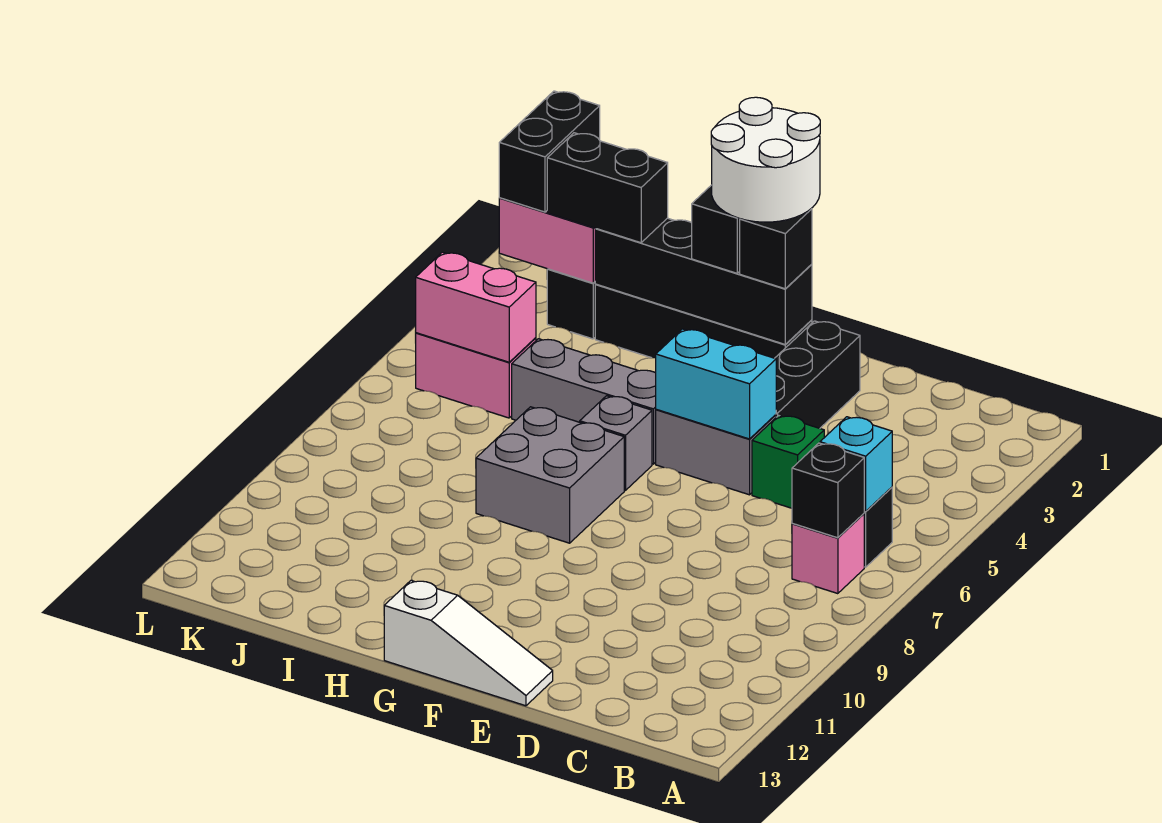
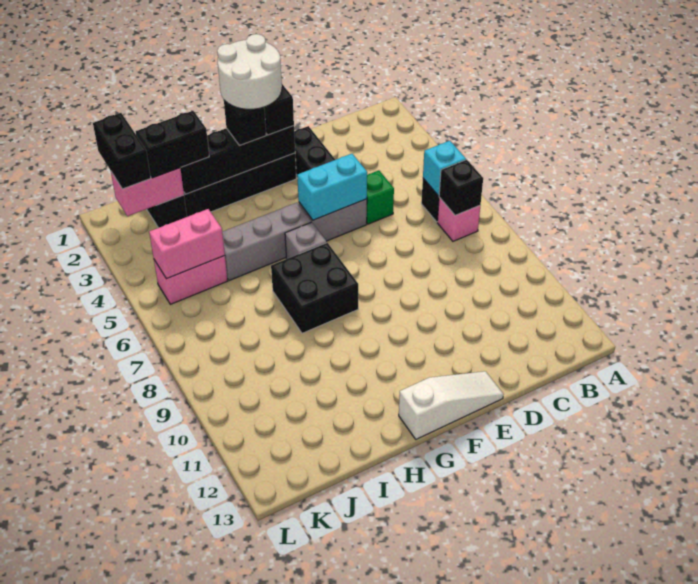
grey 2x2 brick [476,407,624,543] -> black 2x2 brick [271,243,358,333]

